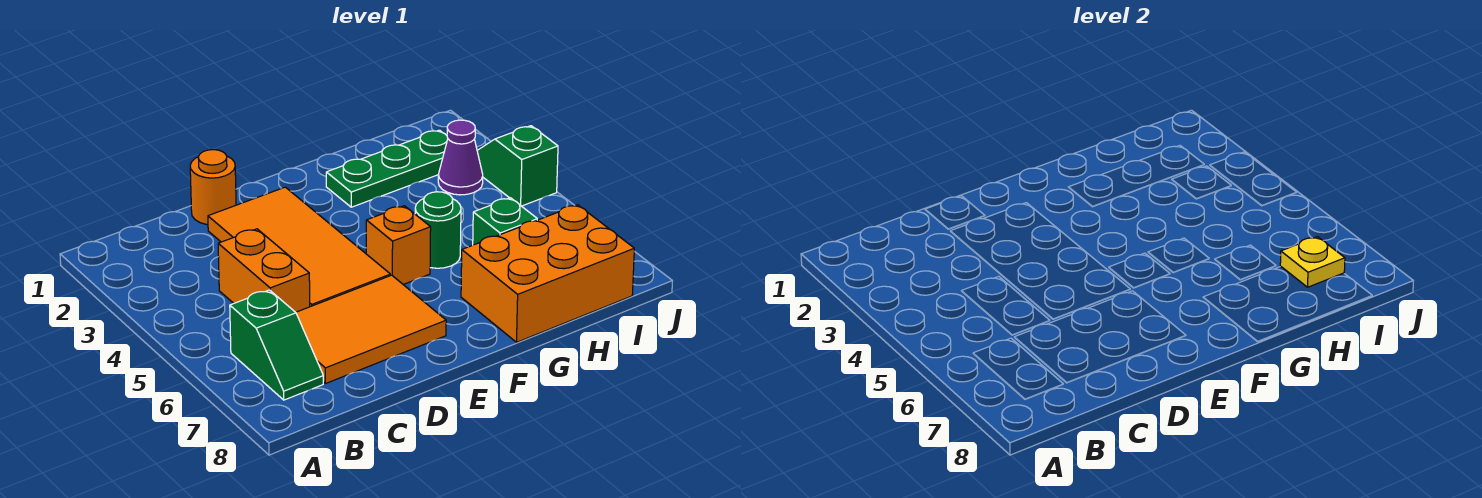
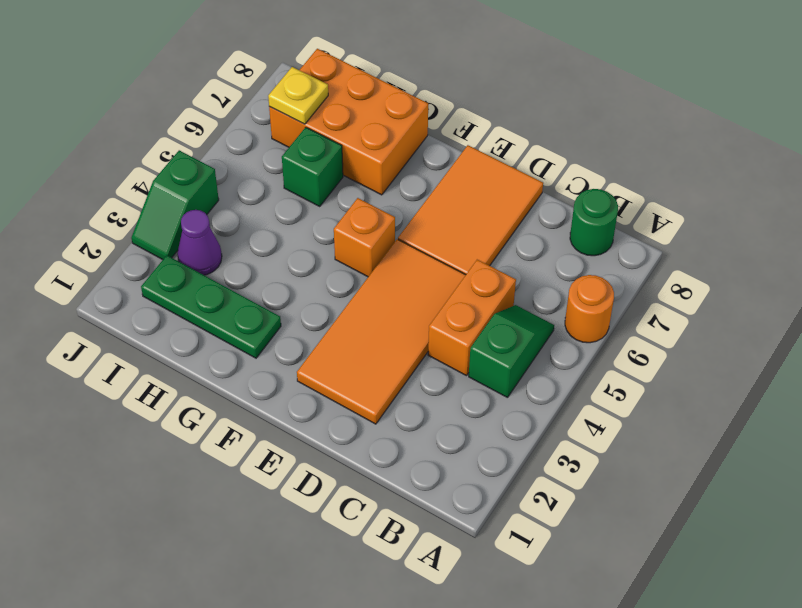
green 1x2 slope [230,290,323,400] -> green 1x2 slope moved to [469,305,554,398]
orange 2x3 tile [296,275,446,384] -> orange 2x3 tile turned to [398,145,543,275]
orange 1x1 round brick [190,150,236,225] -> orange 1x1 round brick moved to [565,275,614,343]
green 1x1 round brick [415,192,461,268] -> green 1x1 round brick moved to [570,189,618,256]

